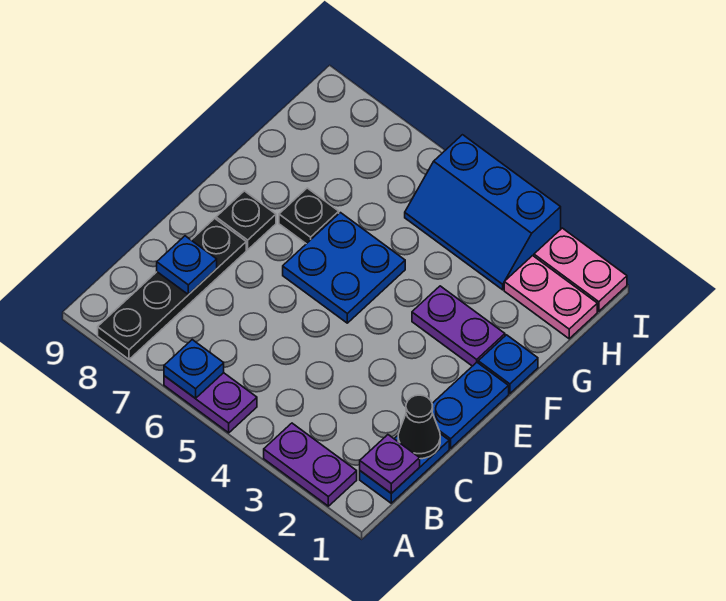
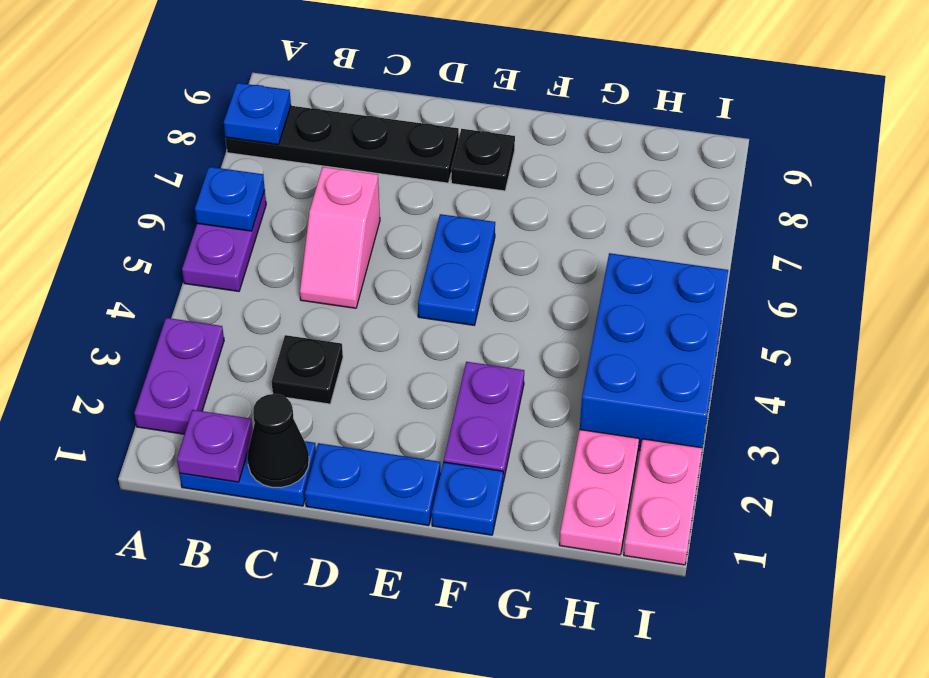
none -> pink 1x2 slope [300,167,380,308]
blue 1x1 plate [157,236,217,295] -> blue 1x1 plate moved to [224,83,291,144]
blue 2x2 plate [283,213,405,323] -> blue 1x2 plate [418,214,495,325]
black 1x1 plate [279,188,339,244] -> black 1x1 plate moved to [271,335,343,404]
blue 2x3 slope [405,135,561,290] -> blue 2x3 brick [580,253,728,450]

